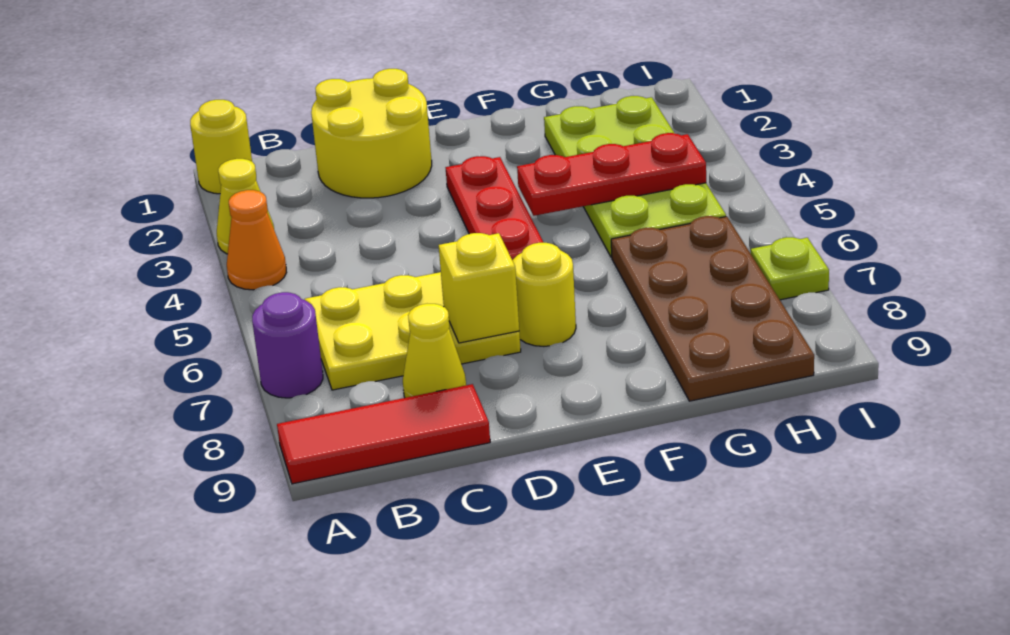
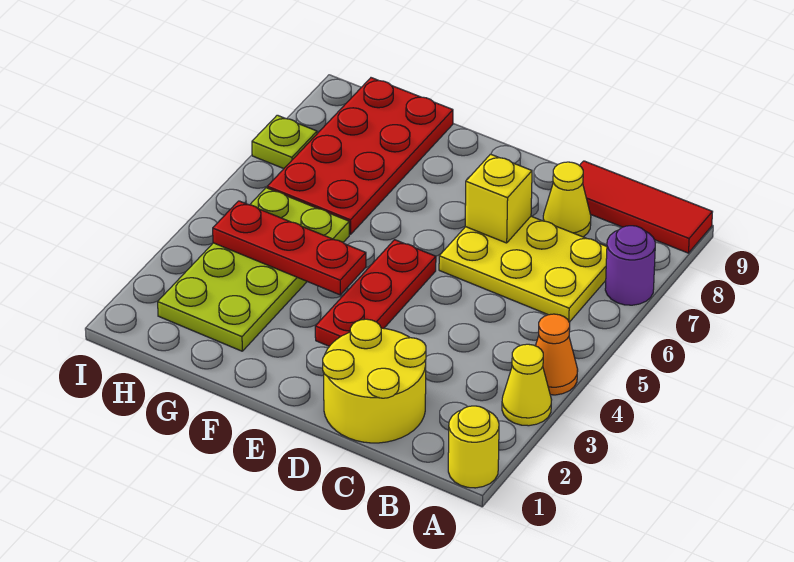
yellow 1x1 round brick [512,243,576,346] -> none
brown 2x4 plate [611,216,814,401] -> red 2x4 plate [267,78,453,234]

